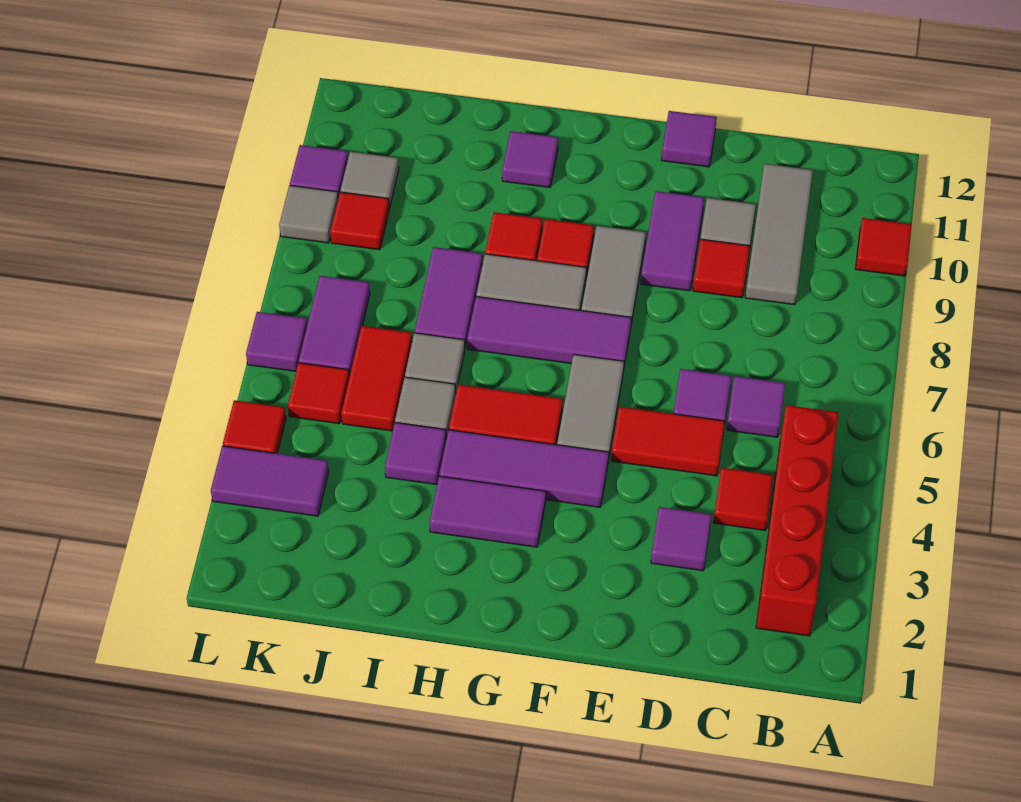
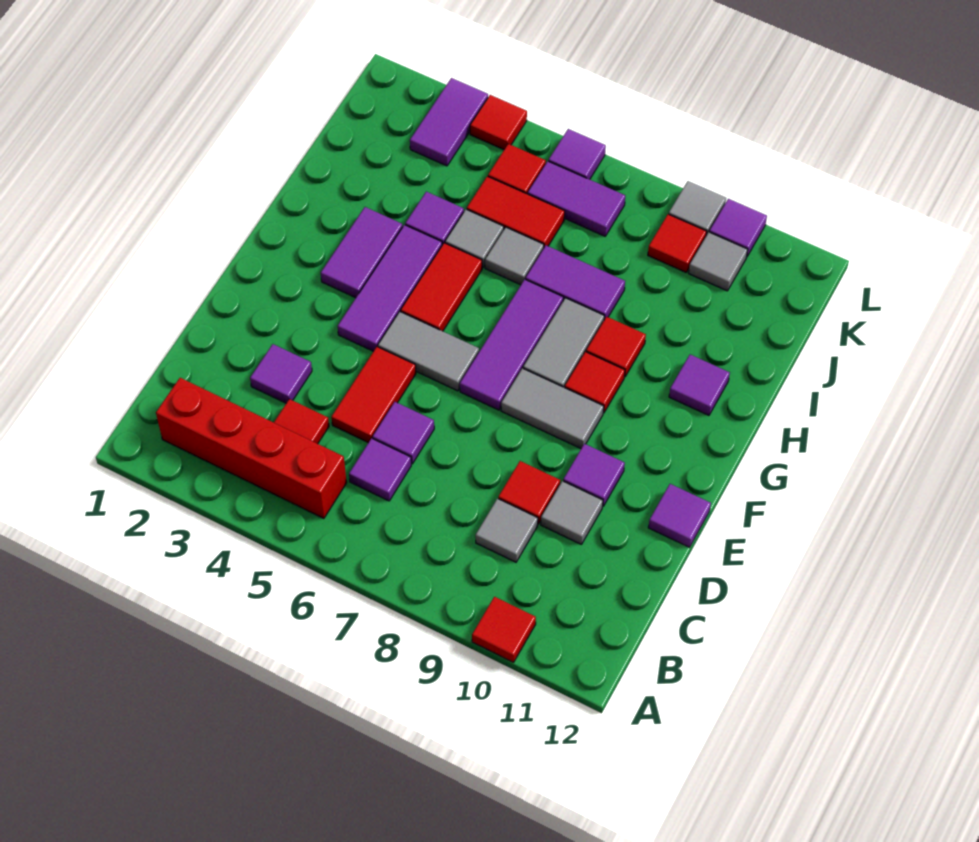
grey 1x3 tile [745,164,813,305] -> grey 1x1 tile [475,499,538,562]
purple 1x2 tile [641,191,704,291] -> purple 1x1 tile [563,444,625,506]

